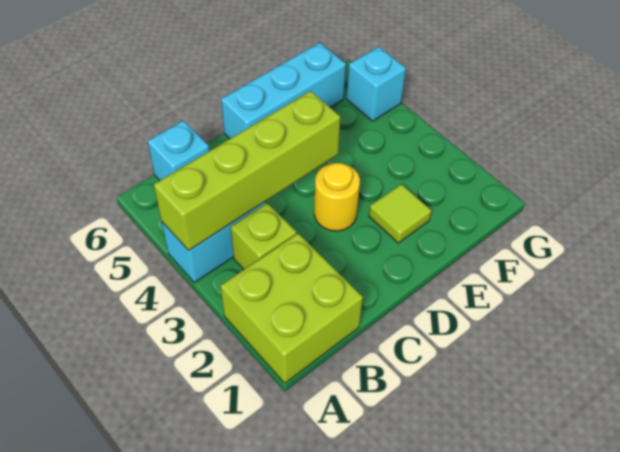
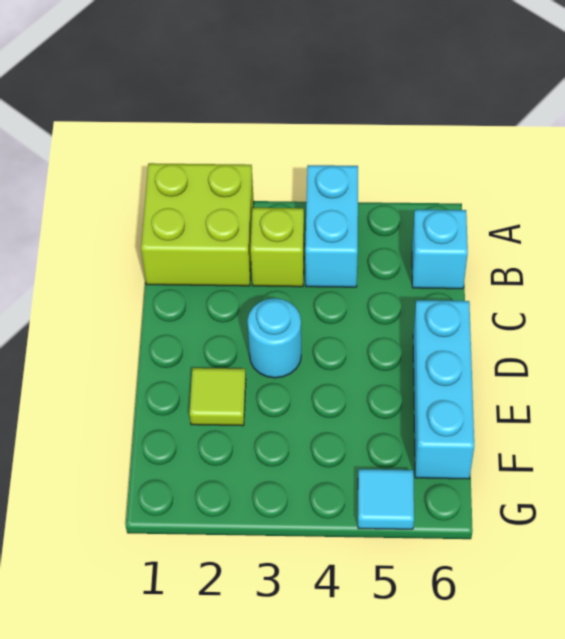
lime 1x4 brick [154,91,340,250] -> none
yellow 1x1 round brick [314,163,360,231] -> cyan 1x1 round brick [247,298,301,378]
cyan 1x1 brick [347,47,406,121] -> cyan 1x1 tile [358,469,414,529]

